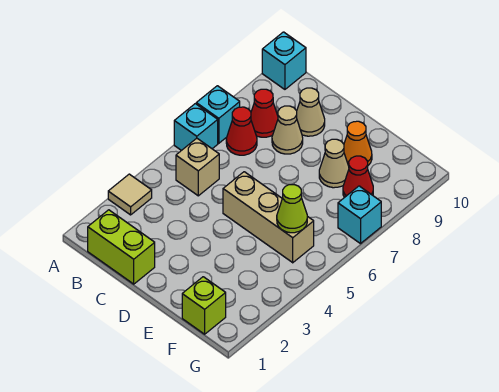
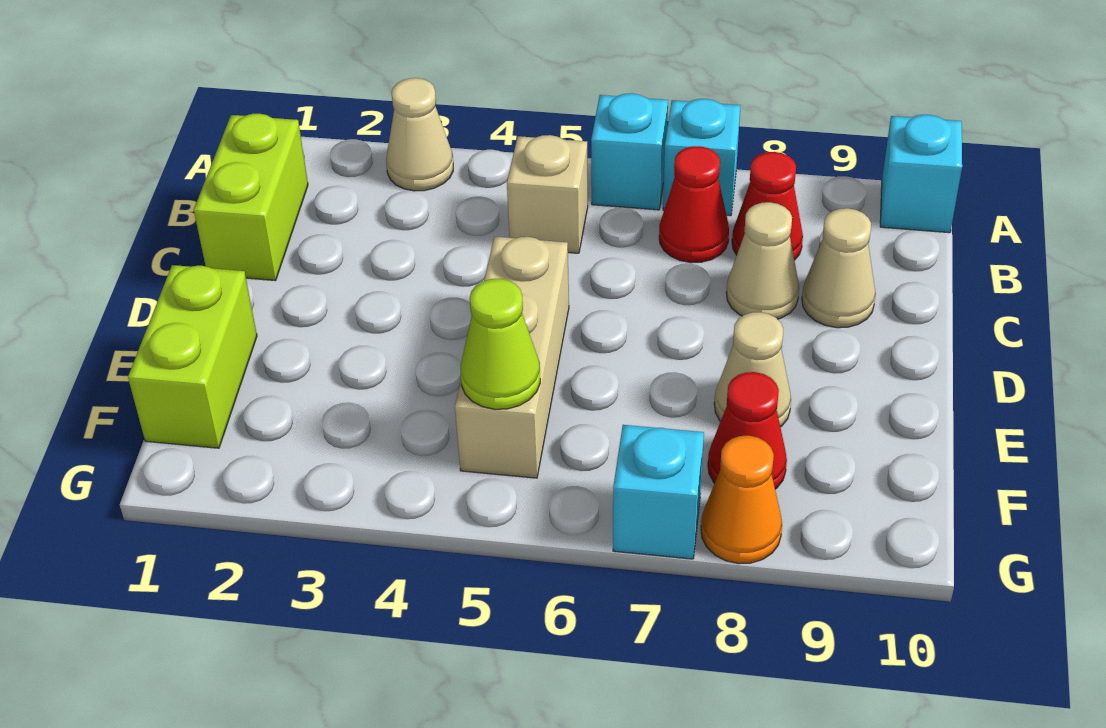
tan 1x1 tile [108,174,152,215] -> tan 1x1 cone [386,78,453,191]
orange 1x1 cone [344,121,372,166] -> orange 1x1 cone moved to [701,436,782,564]
lime 1x1 brick [182,277,226,334] -> lime 1x2 brick [128,265,257,448]

